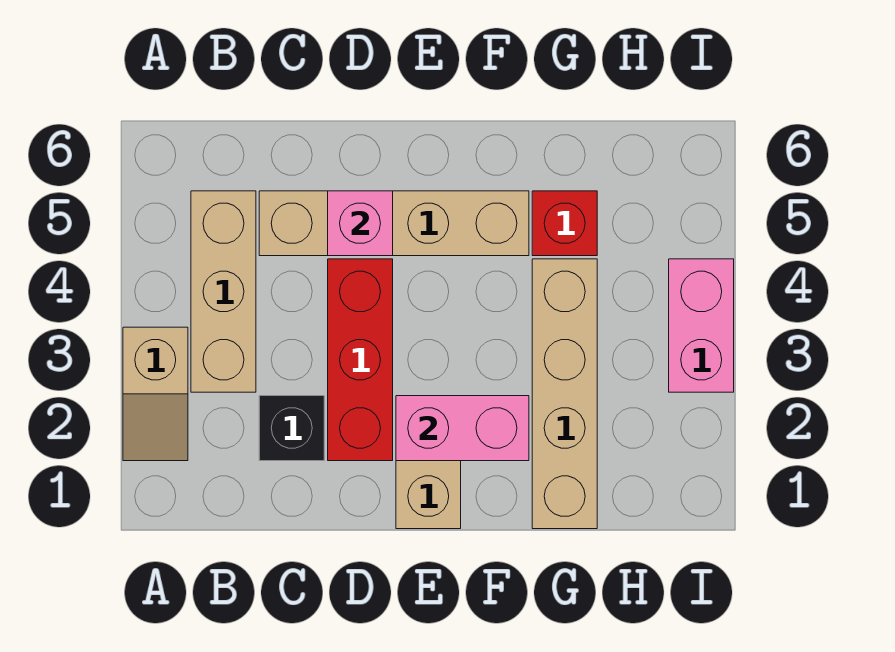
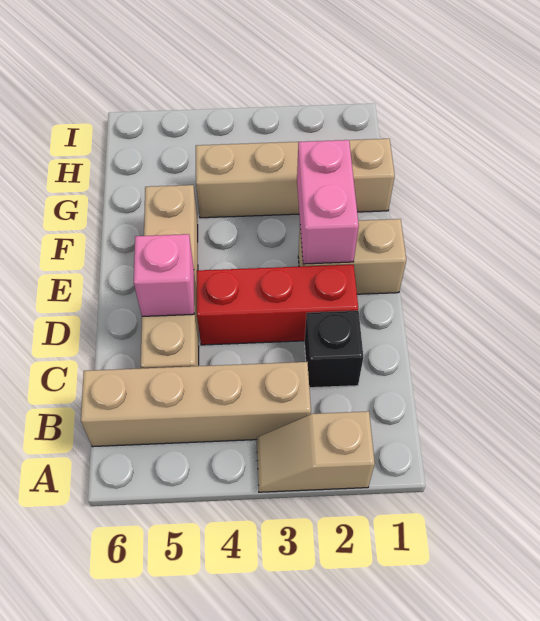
tan 1x2 slope [123,327,188,461] -> tan 1x2 slope turned to [257,411,375,492]
tan 1x3 brick [191,191,256,392] -> tan 1x4 brick [81,362,311,447]
red 1x1 brick [532,191,597,256] -> none
pink 1x2 brick [669,259,734,392] -> none

